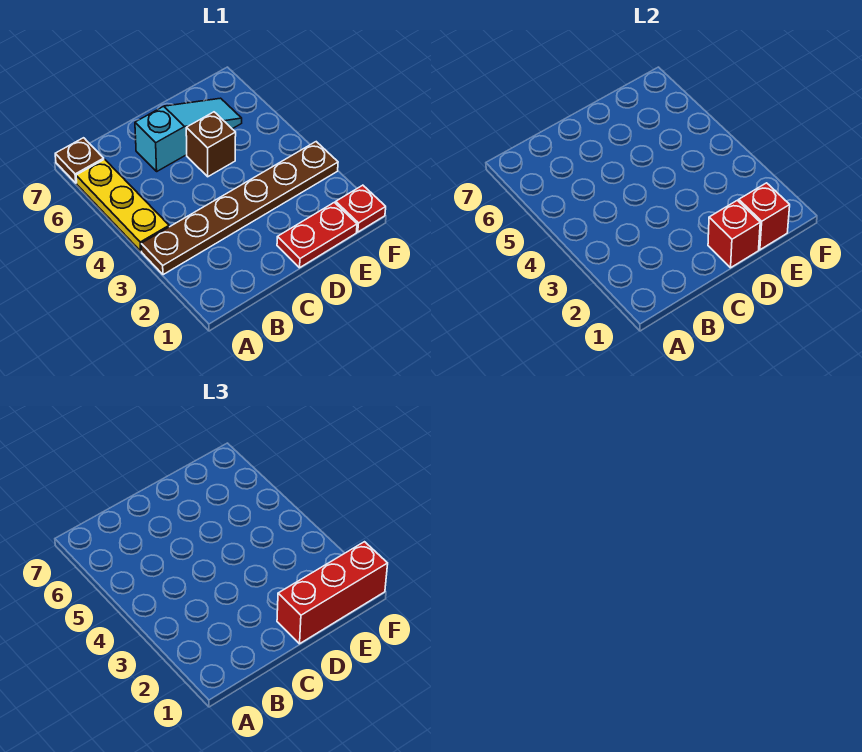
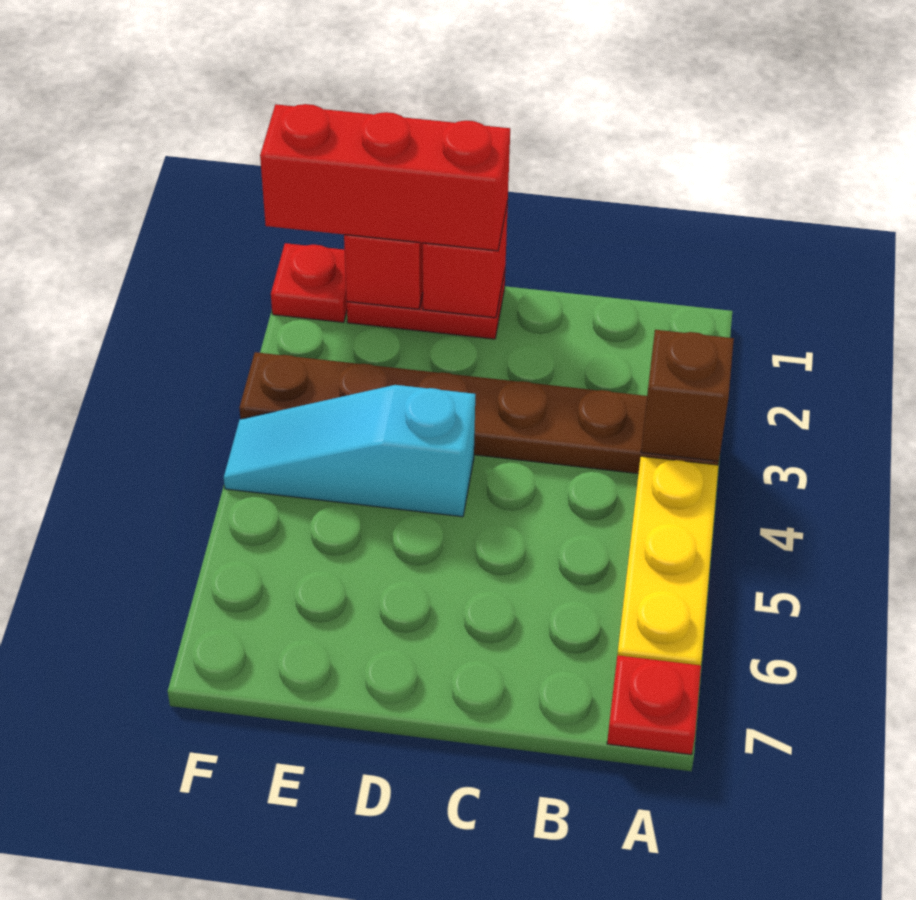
brown 1x1 plate [55,138,104,183] -> red 1x1 plate [607,655,701,755]
cyan 1x3 slope [135,98,242,171] -> cyan 1x3 slope moved to [224,385,475,517]
brown 1x1 brick [186,112,236,177] -> brown 1x1 brick moved to [641,330,734,461]

